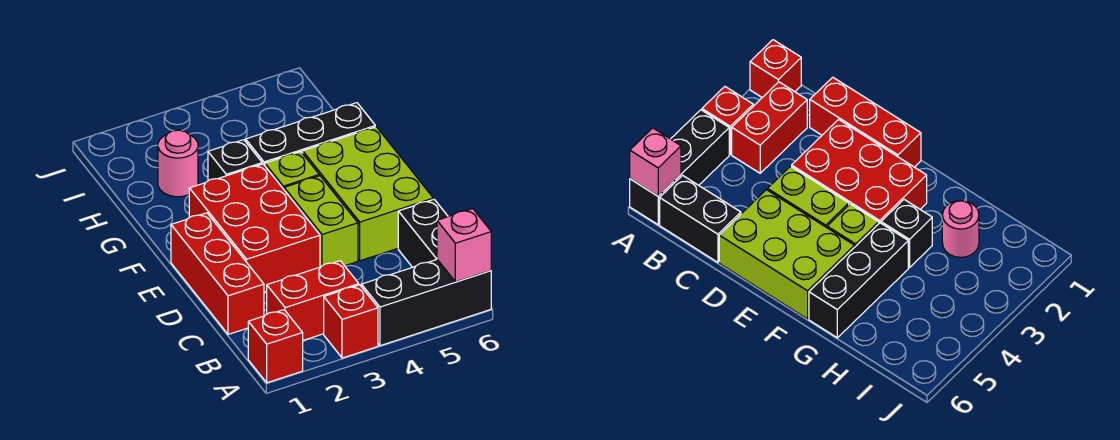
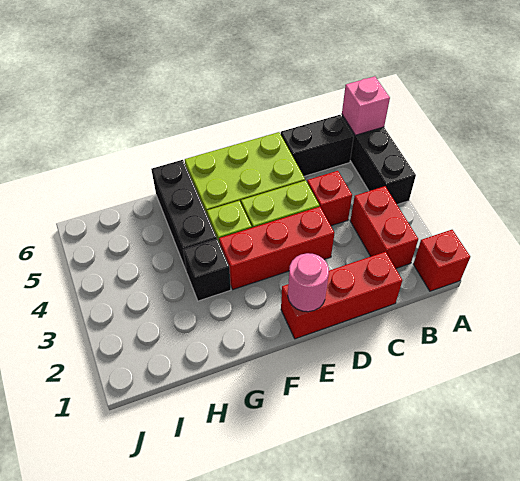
red 1x1 brick [324,285,378,358] -> red 1x1 brick moved to [307,171,352,226]
red 2x3 brick [189,164,320,292] -> red 1x3 brick [219,207,334,289]
pink 1x1 round brick [158,130,198,197] -> pink 1x1 round brick moved to [288,253,329,312]

